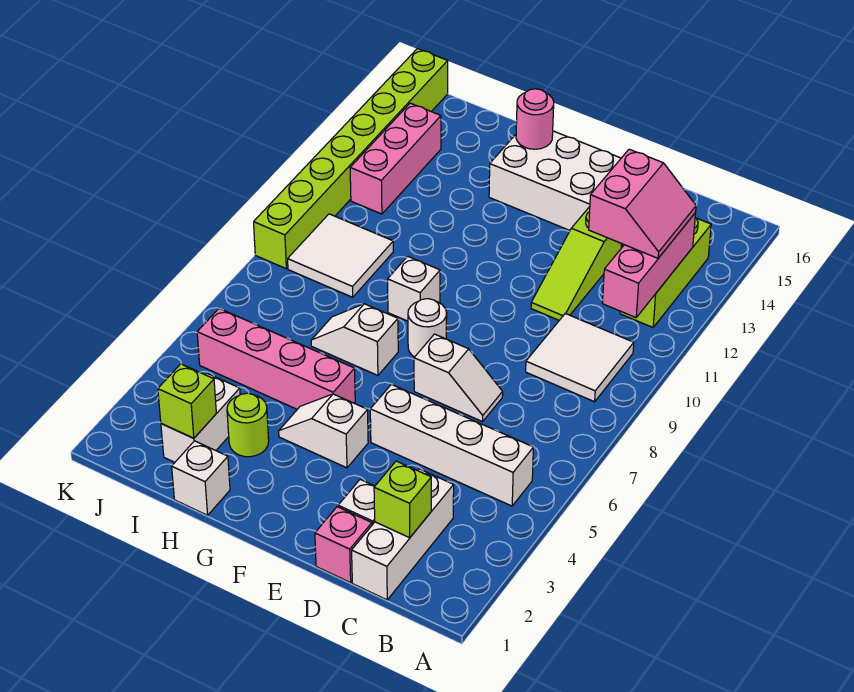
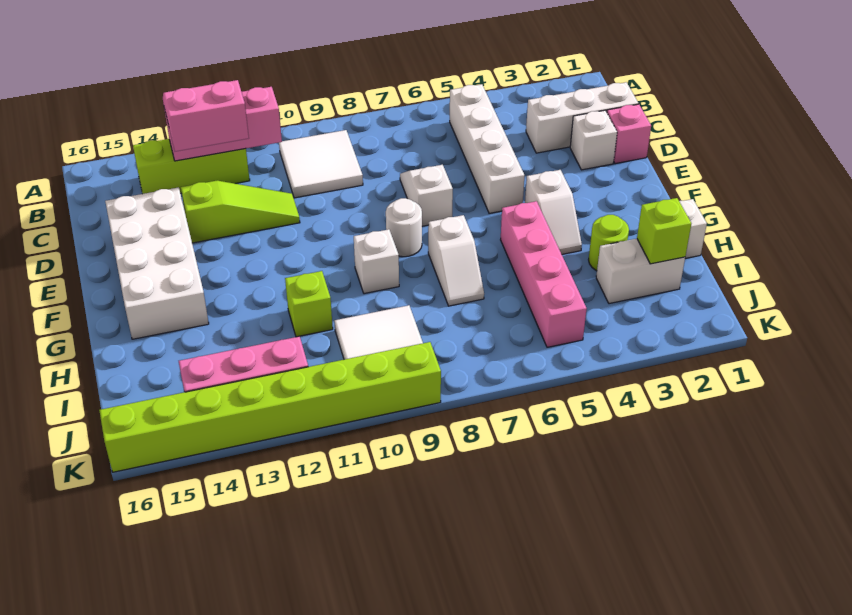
lime 1x1 brick [374,461,431,538] -> lime 1x1 brick moved to [285,271,333,337]
pink 1x1 round brick [516,89,554,149] -> none

